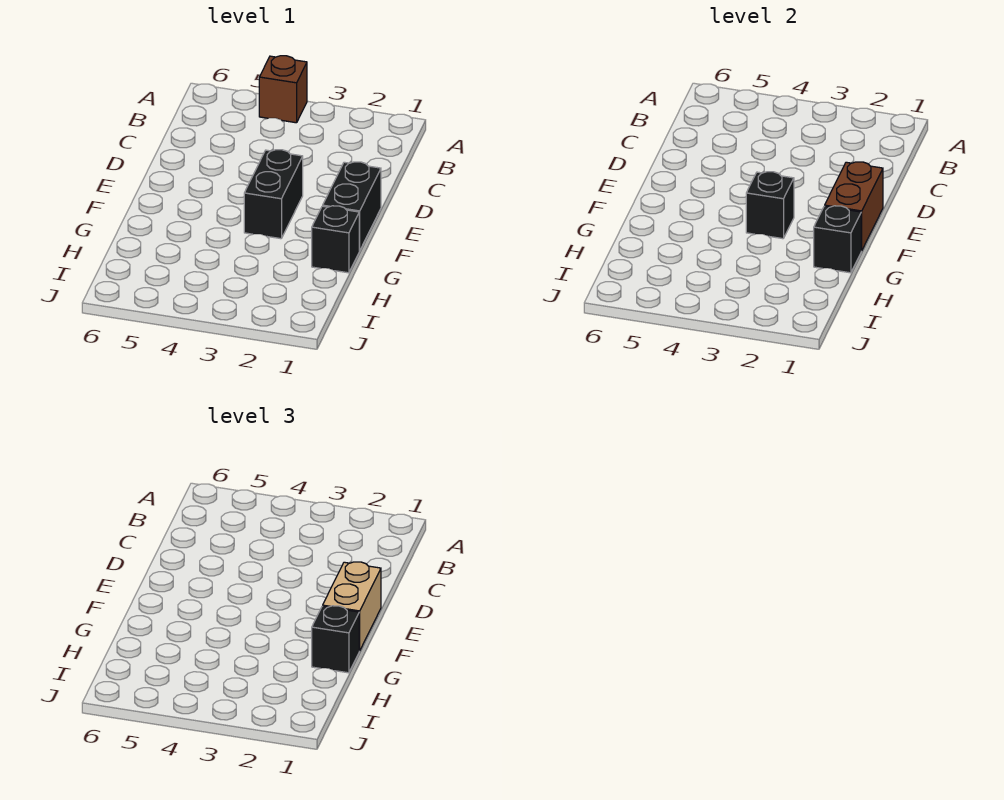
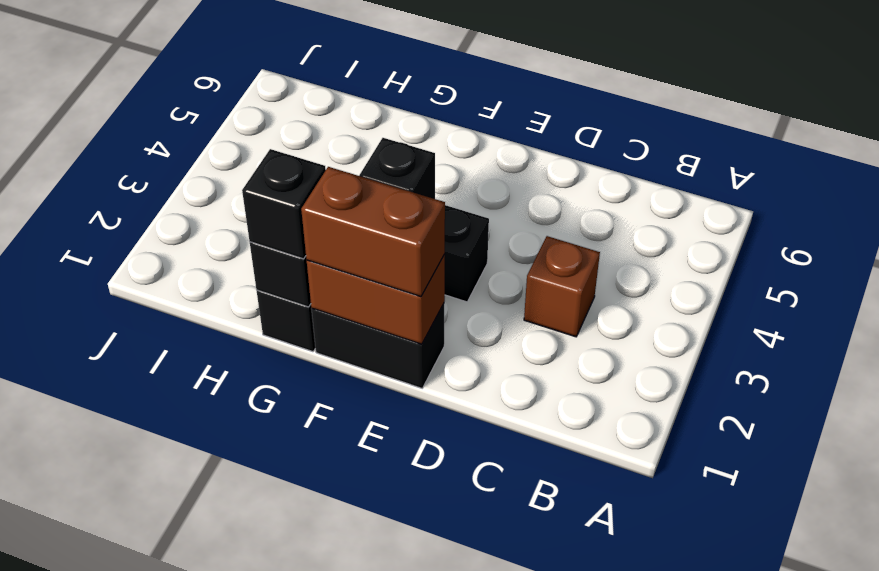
brown 1x1 brick [259,56,307,123] -> brown 1x1 brick moved to [524,236,600,337]
tan 1x2 brick [323,562,381,651] -> brown 1x2 brick [301,167,445,297]

